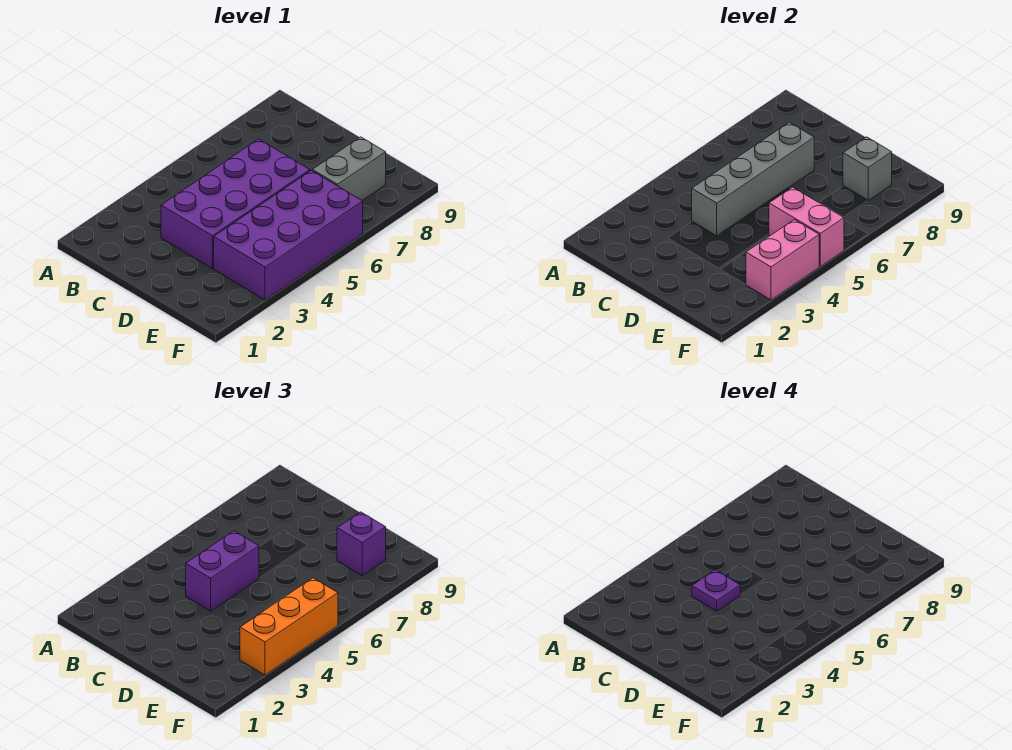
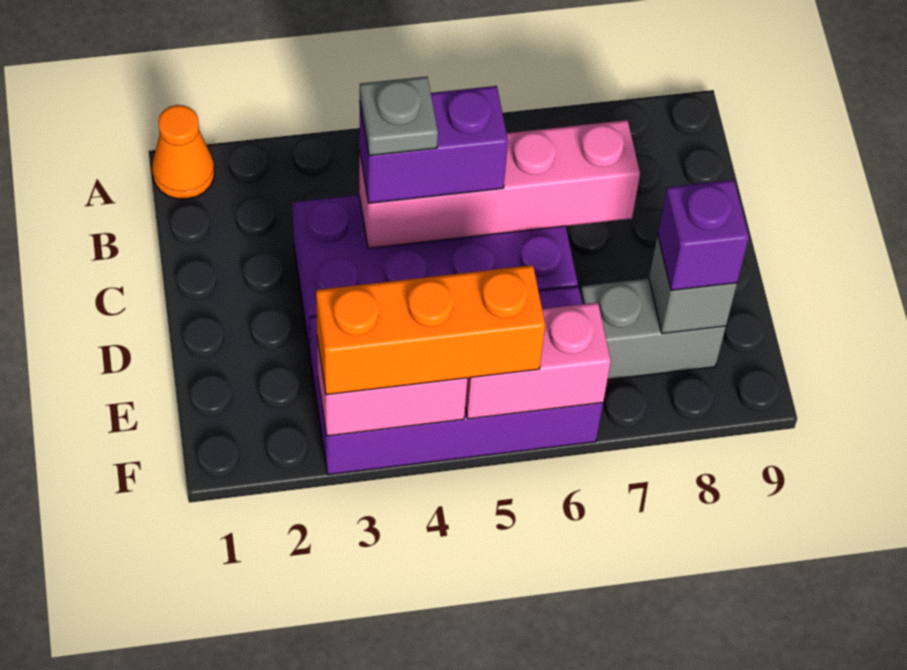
none -> orange 1x1 cone [152,105,214,199]
grey 1x4 brick [692,122,814,236] -> pink 1x4 brick [359,120,640,248]
purple 1x1 plate [692,570,741,611] -> grey 1x1 plate [360,77,438,156]
pink 1x2 brick [769,187,844,266] -> pink 1x2 brick turned to [465,302,611,419]

